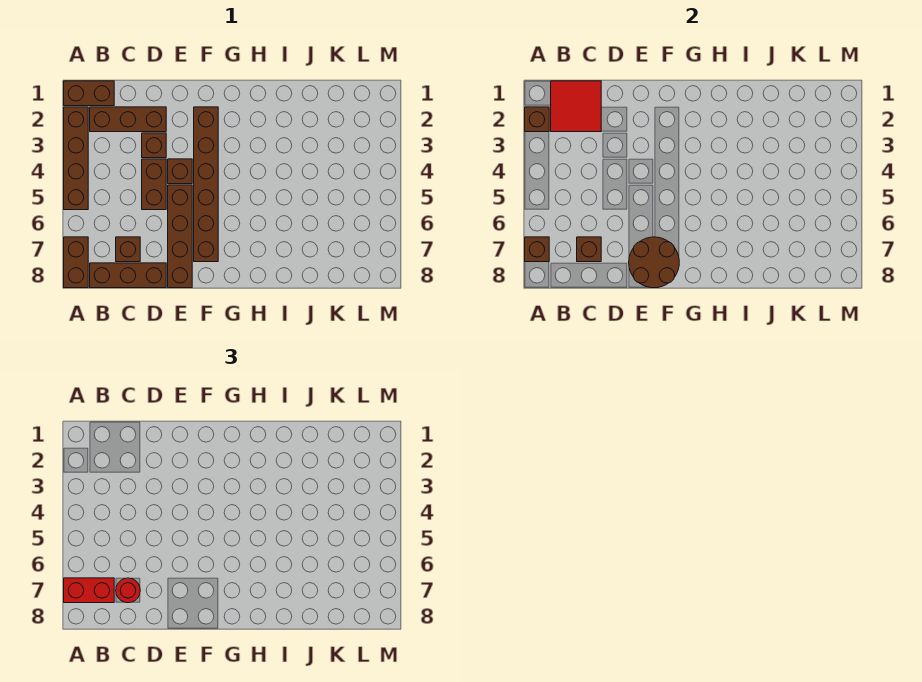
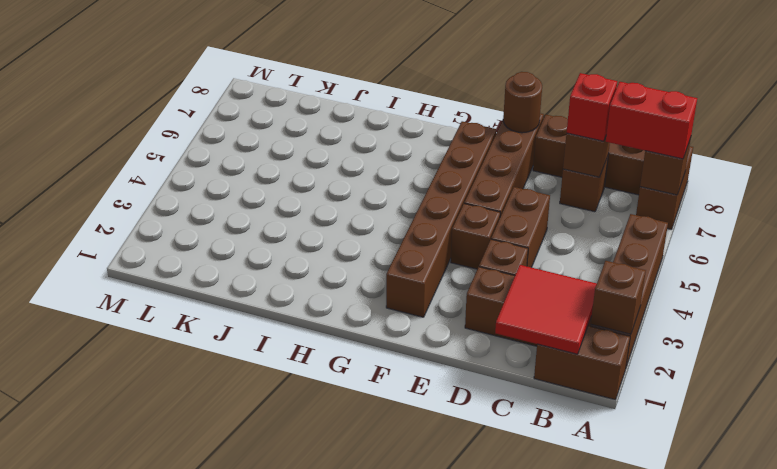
red 1x1 round brick [116,578,140,603] -> red 1x1 brick [567,73,617,141]
brown 2x2 round brick [629,237,679,288] -> brown 1x1 round brick [503,72,542,133]

